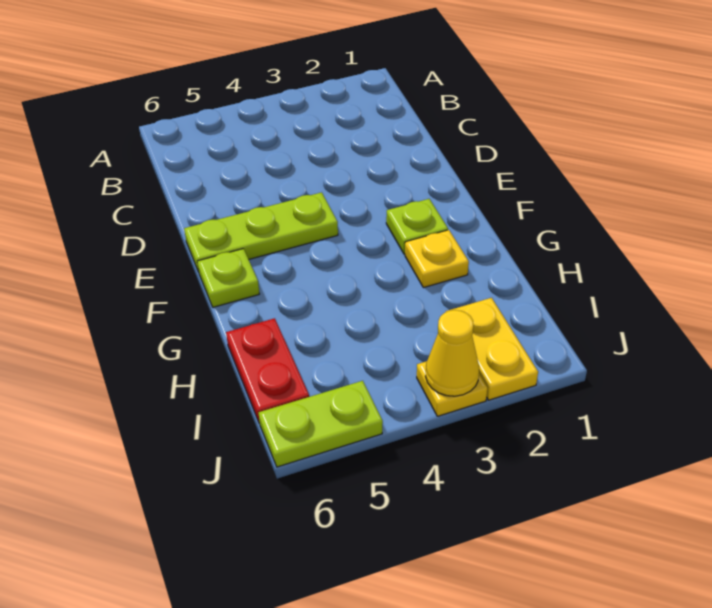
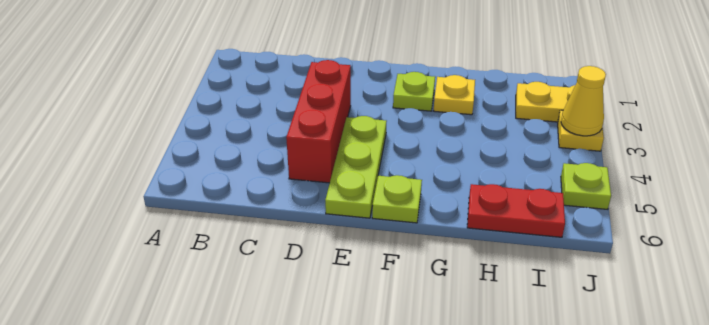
none -> red 1x3 brick [286,60,351,183]
lime 1x2 plate [258,381,383,467] -> lime 1x1 plate [561,163,611,209]

